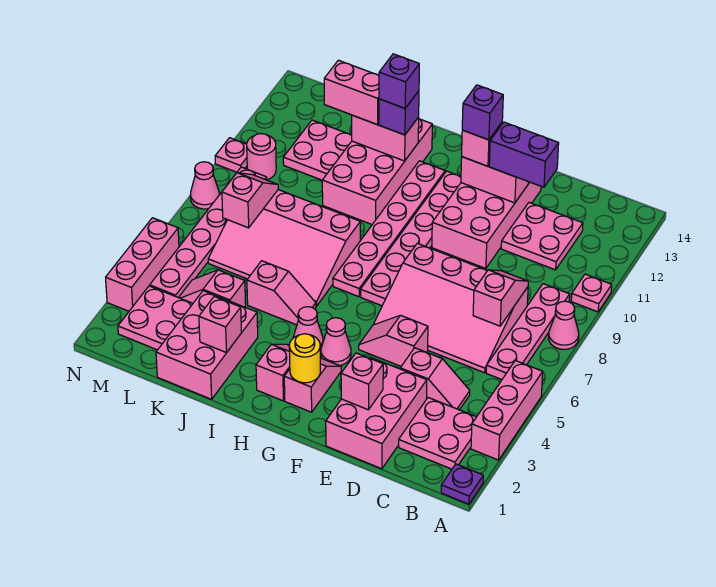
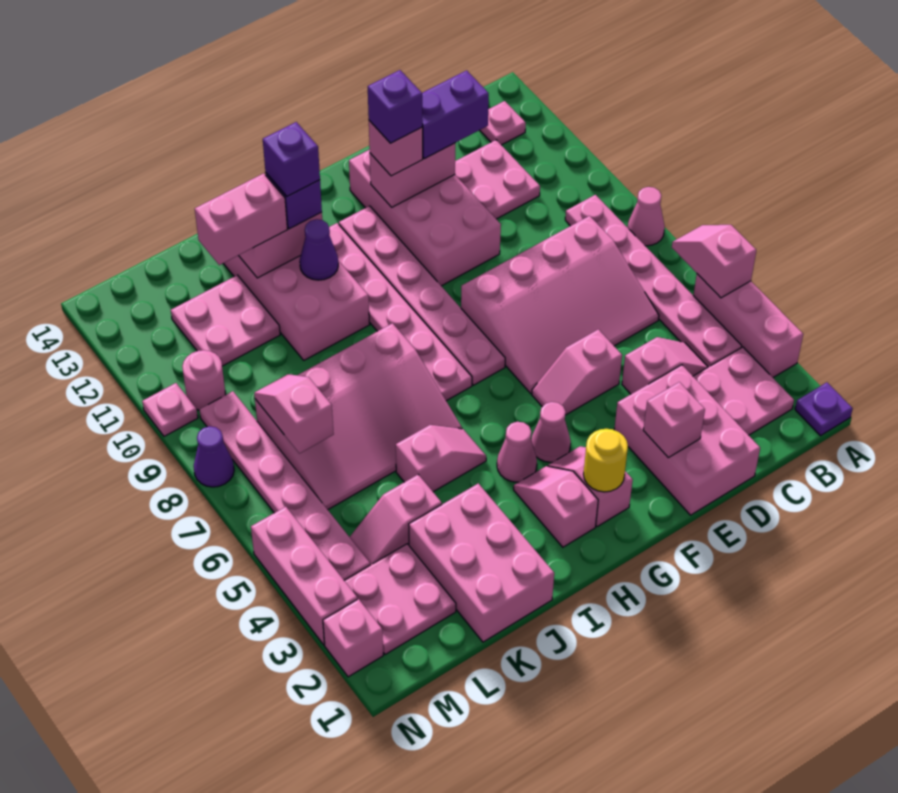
pink 1x1 plate [571,274,612,312] -> pink 1x1 plate moved to [480,101,526,145]
pink 1x4 plate [486,284,570,380] -> pink 1x6 plate [565,195,742,367]
pink 1x2 slope [473,270,528,326] -> pink 1x2 slope moved to [672,225,756,298]
none -> purple 1x1 cone [300,219,338,280]
pink 1x1 brick [199,297,242,353] -> pink 1x1 brick moved to [323,599,383,677]
pink 1x1 cone [190,162,220,209] -> purple 1x1 cone [194,426,234,487]

